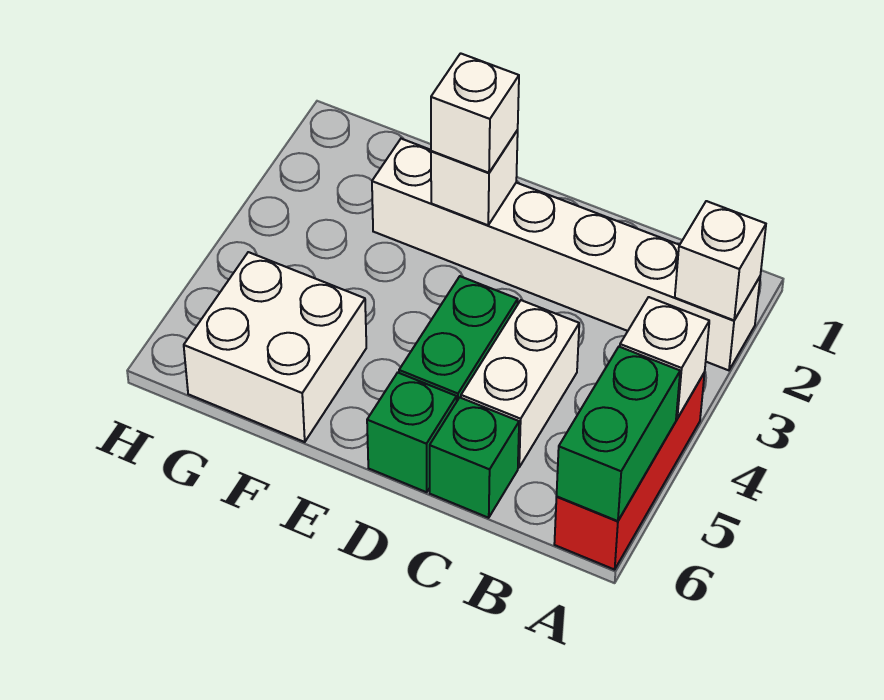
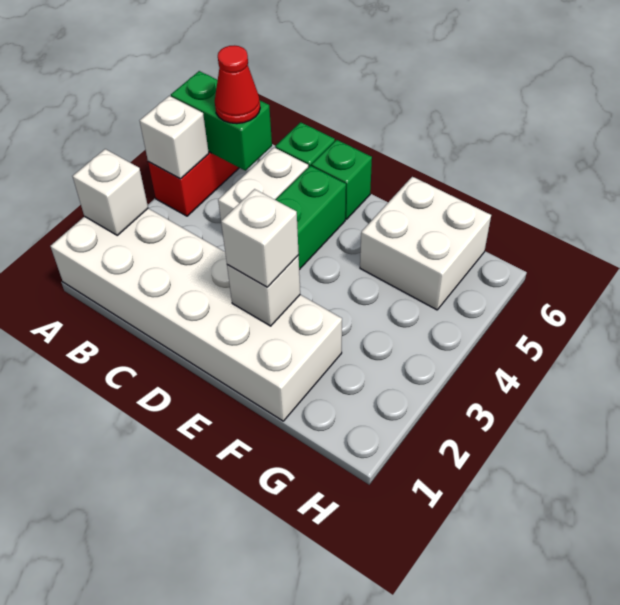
white 1x6 brick [372,139,760,370] -> white 2x6 brick [50,209,342,421]
green 1x2 brick [557,347,680,521] -> green 1x2 brick turned to [171,71,272,171]
none -> red 1x1 cone [215,45,260,124]

